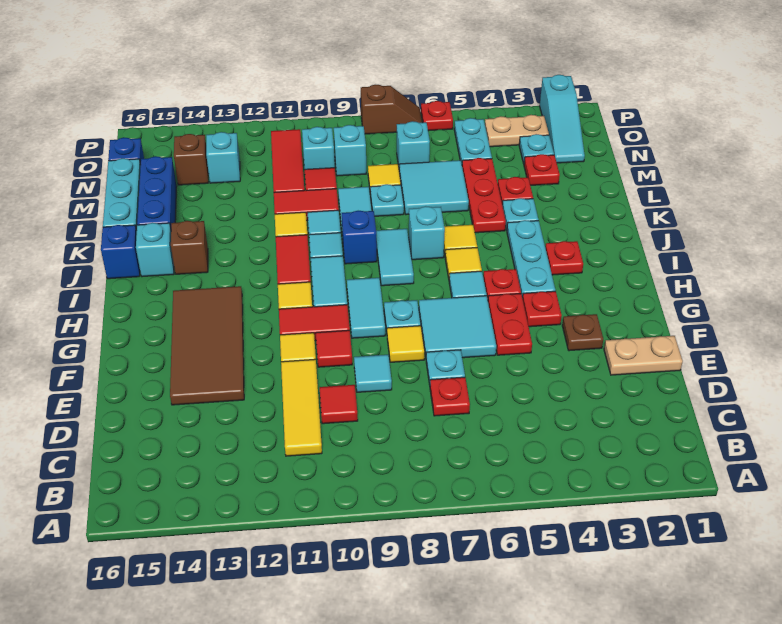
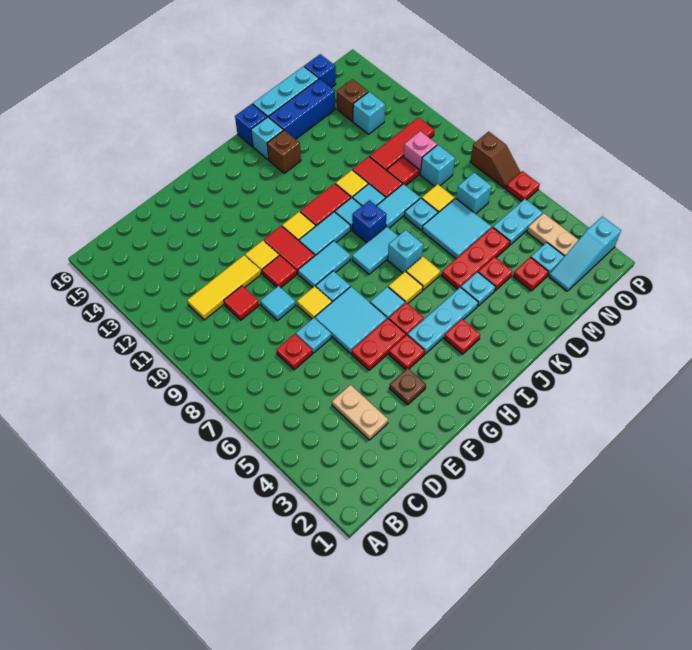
tan 1x2 plate [604,336,683,375] -> tan 1x2 plate moved to [332,385,388,440]
brown 2x4 tile [170,286,244,405] -> none
cyan 1x1 brick [302,127,335,169] -> pink 1x1 brick [403,131,437,174]

